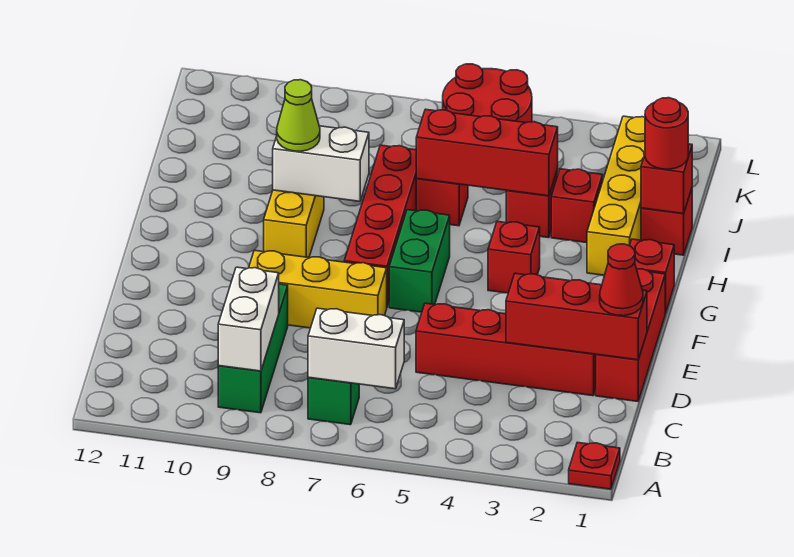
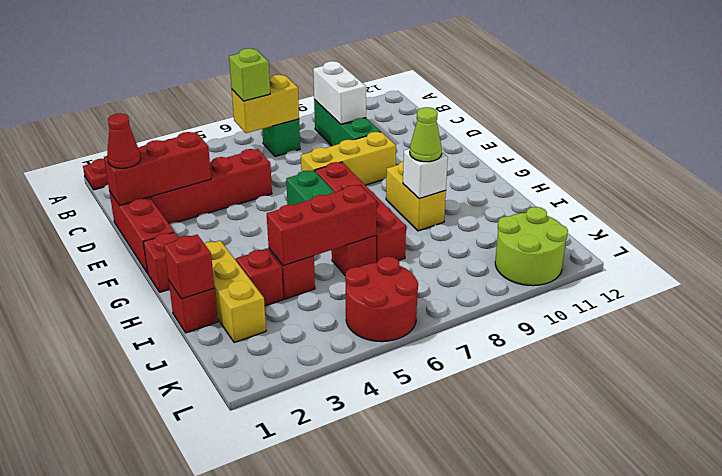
white 1x2 brick [308,308,404,389] -> yellow 1x2 brick [232,75,299,133]
none -> lime 1x1 brick [229,48,270,101]
red 1x1 brick [488,221,540,293] -> none
yellow 1x4 brick [587,116,645,275] -> yellow 1x3 brick [204,240,266,343]
white 1x2 brick [273,126,369,201] -> white 1x1 brick [403,149,448,199]
red 1x1 round brick [645,98,688,169] -> none
none -> lime 2x2 round brick [495,207,568,286]

